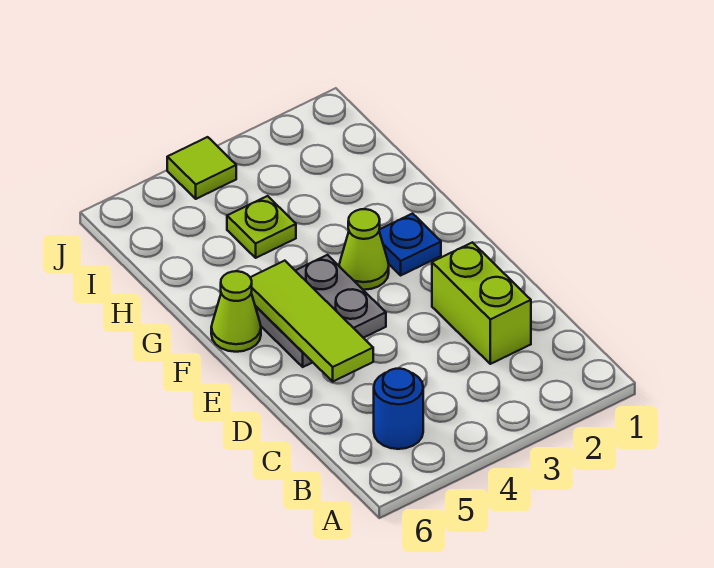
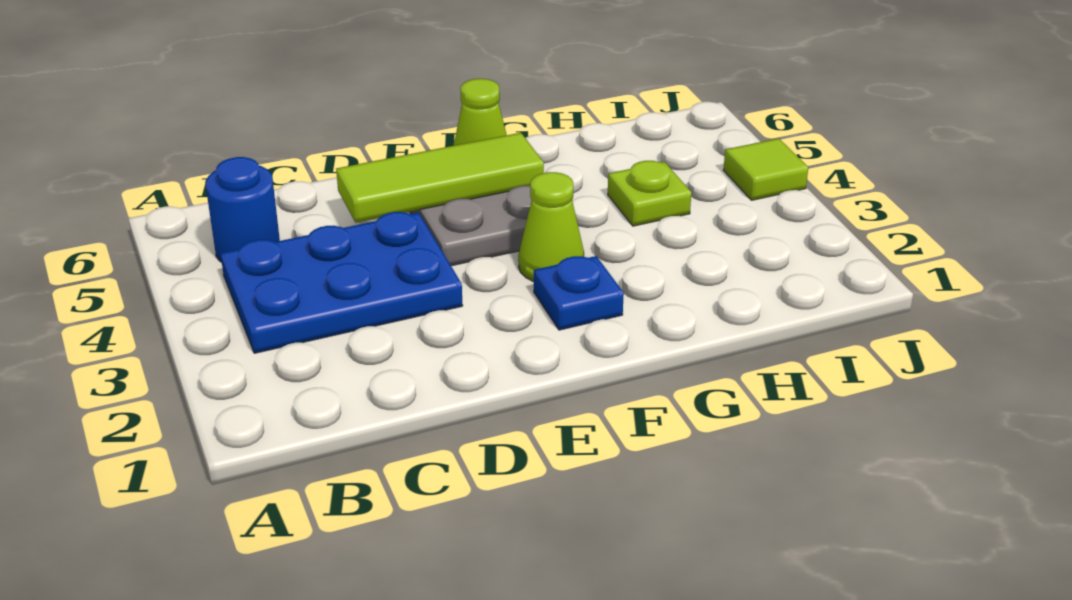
none -> blue 2x3 plate [220,212,463,353]
lime 1x2 brick [432,242,531,364] -> none

